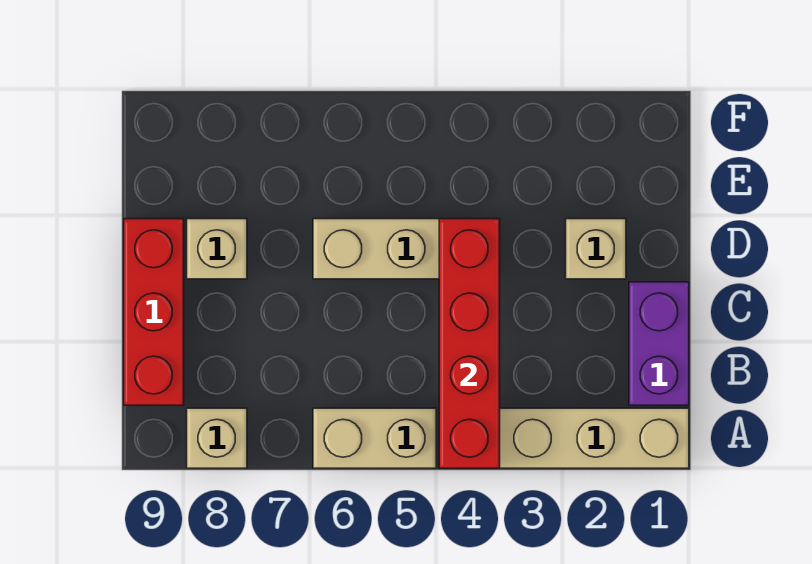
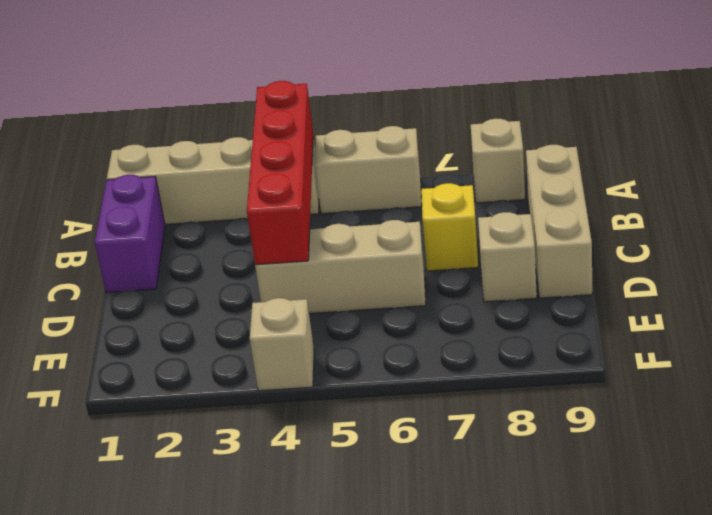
red 1x3 brick [124,219,184,405] -> tan 1x3 brick [526,145,593,298]
none -> yellow 1x1 brick [421,183,478,271]
tan 1x1 brick [566,219,626,279] -> tan 1x1 brick moved to [250,298,314,391]

